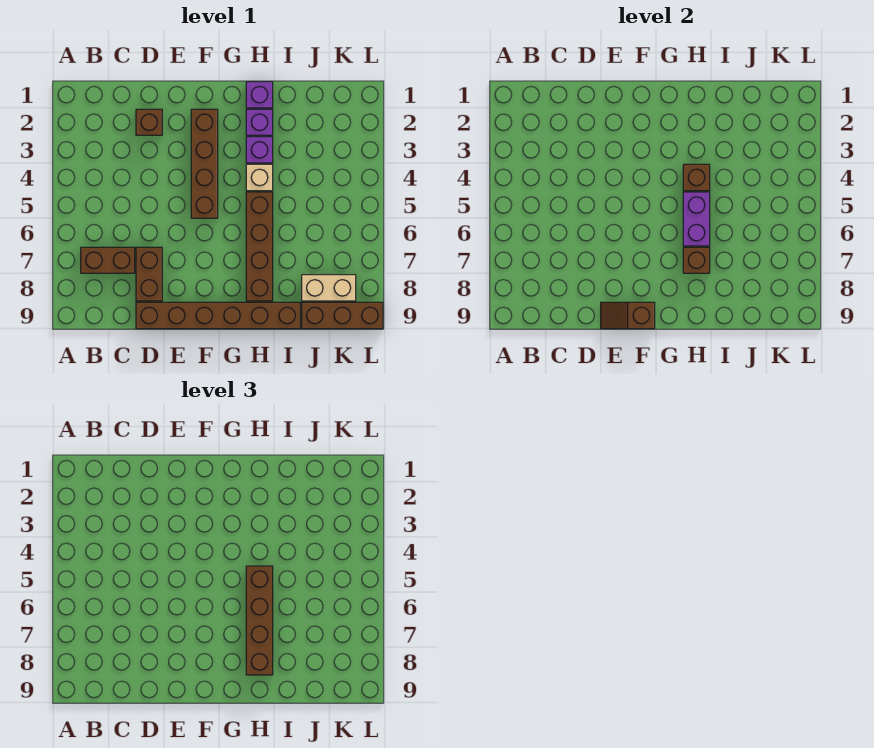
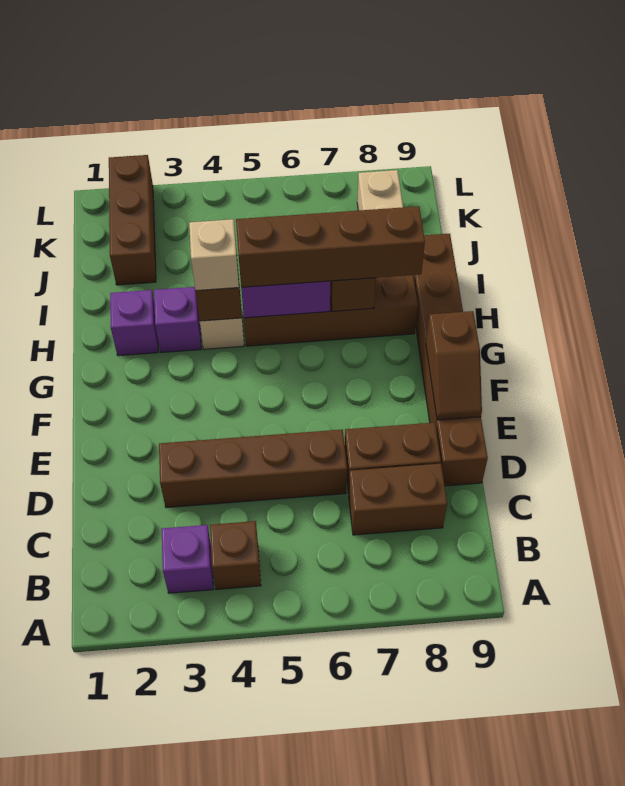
brown 1x2 brick [81,247,135,273] -> brown 1x2 brick turned to [349,464,447,535]
brown 1x1 brick [136,109,162,135] -> brown 1x1 brick moved to [210,521,261,589]
brown 1x4 brick [191,109,218,218] -> brown 1x4 brick moved to [159,430,347,508]
purple 1x1 brick [246,82,273,108] -> purple 1x1 brick moved to [162,525,213,593]
none -> tan 1x1 brick [189,219,239,291]
brown 1x3 brick [302,302,383,329] -> brown 1x3 brick moved to [109,155,156,285]

